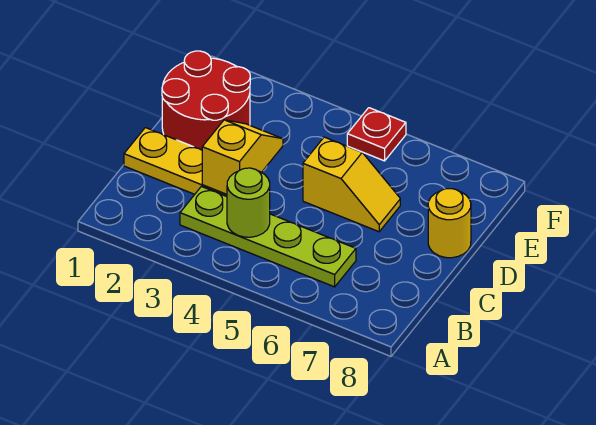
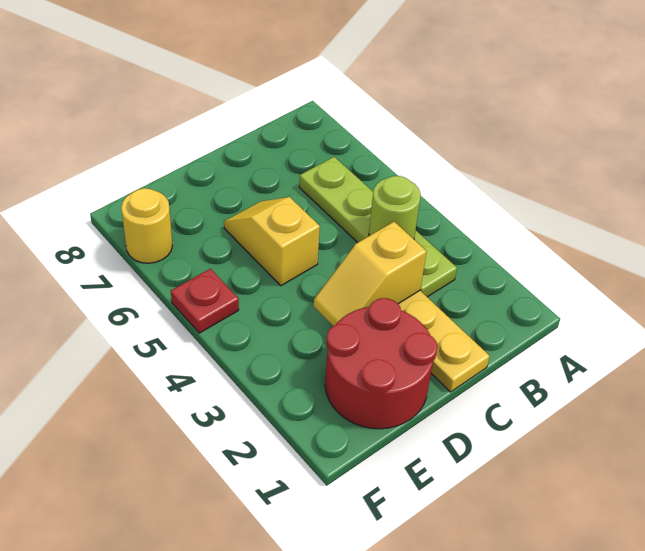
yellow 1x1 round brick [428,189,471,258] -> yellow 1x1 round brick moved to [121,188,172,263]

